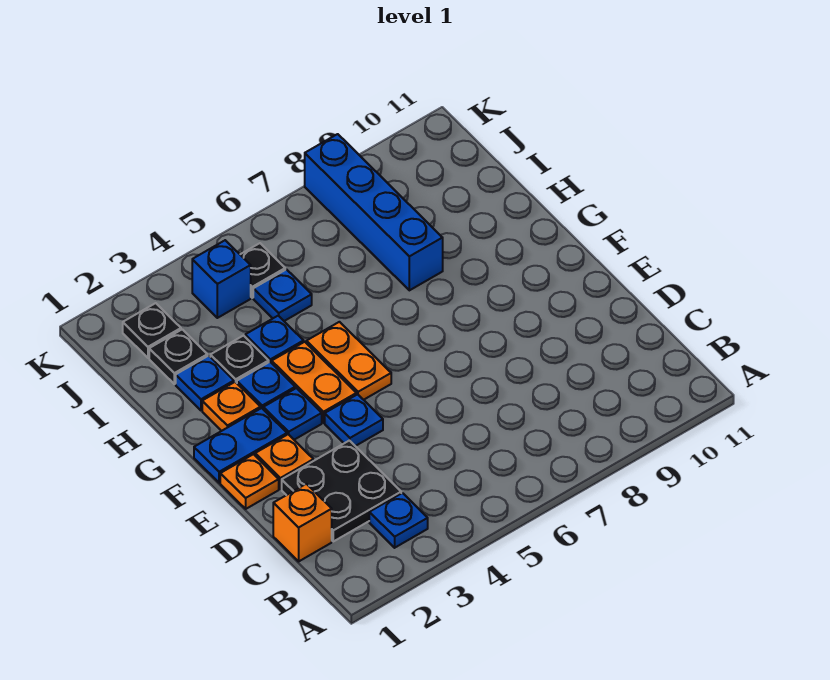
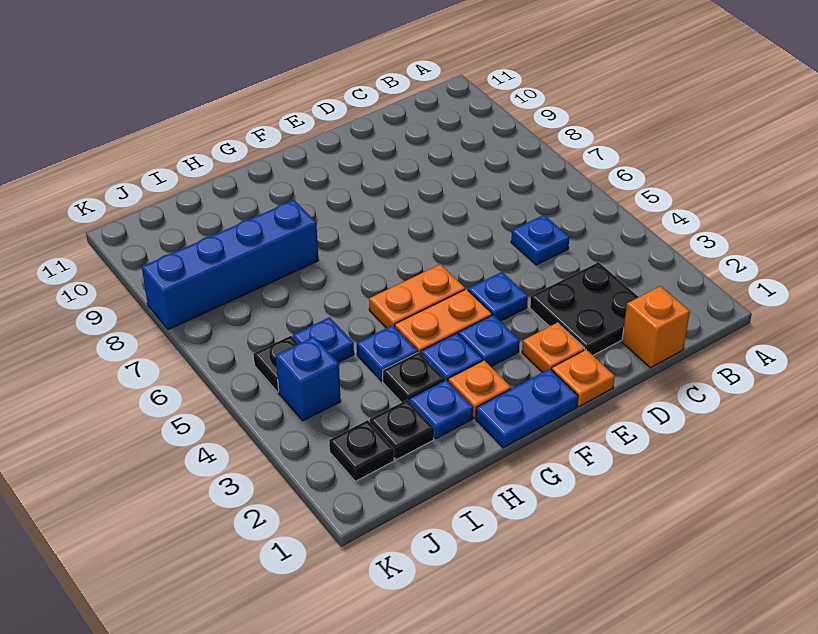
blue 1x1 plate [369,493,428,548] -> blue 1x1 plate moved to [511,215,570,265]
blue 1x2 plate [194,408,287,483] -> blue 1x2 plate turned to [476,369,578,448]

